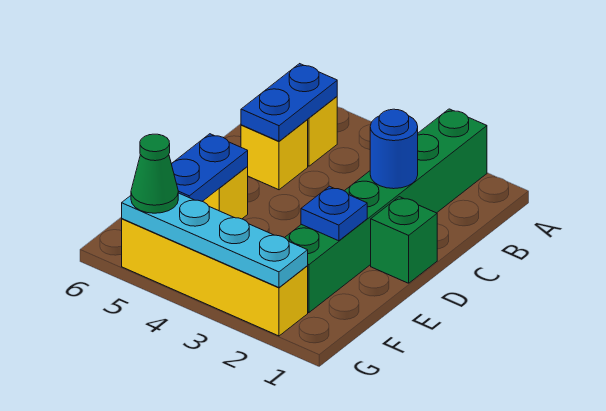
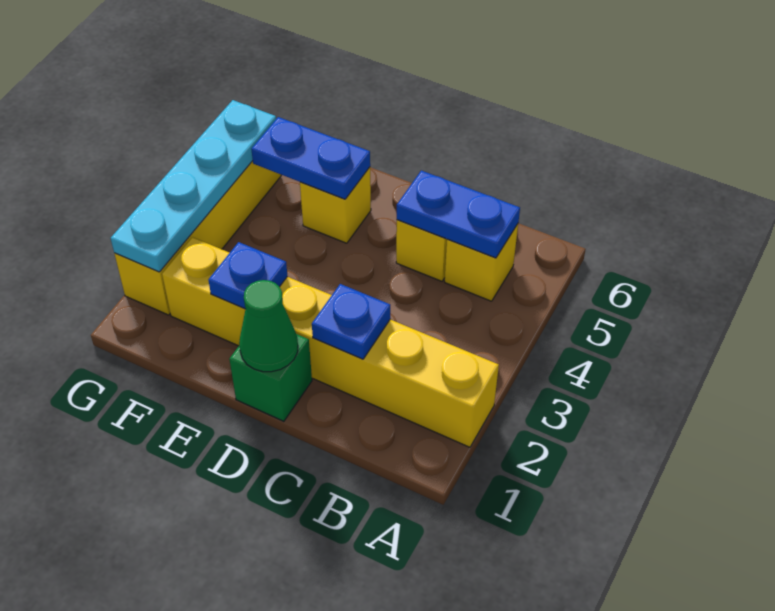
green 1x6 brick [285,109,487,313] -> yellow 1x6 brick [162,237,499,447]
blue 1x1 round brick [370,109,418,189] -> blue 1x1 plate [312,284,390,359]
green 1x1 cone [131,134,178,213] -> green 1x1 cone moved to [239,280,298,372]

